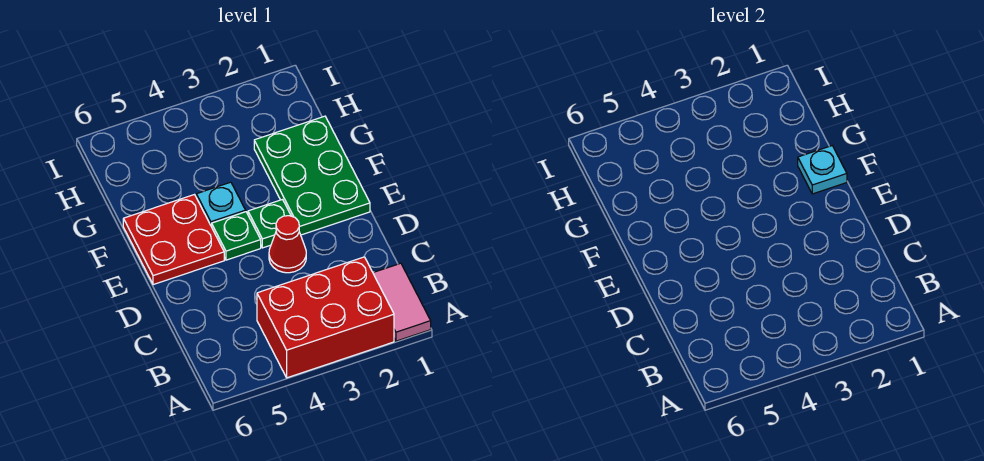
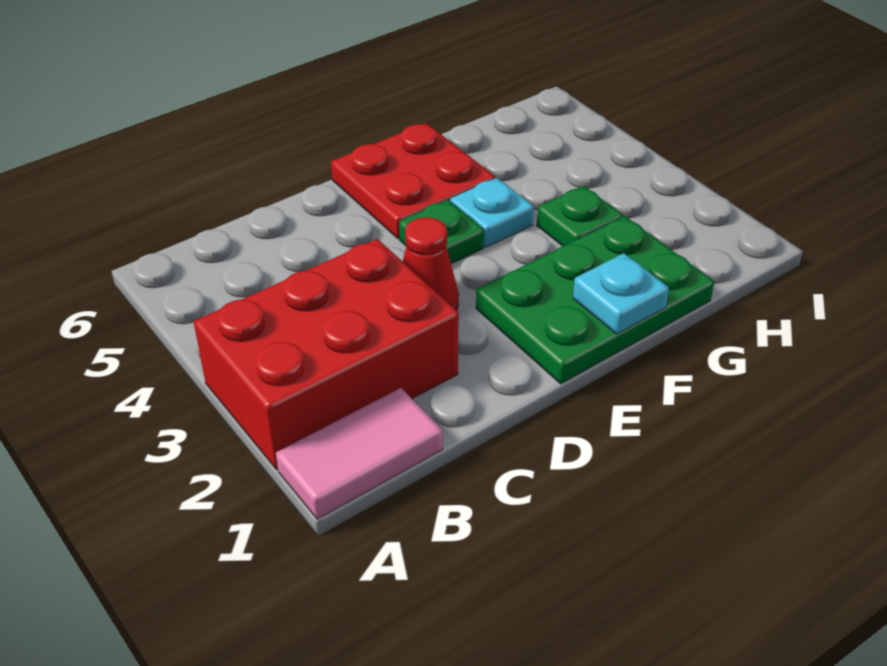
red 2x3 brick [257,257,394,378] -> red 2x3 brick turned to [193,239,459,470]
green 1x1 plate [248,200,291,248] -> green 1x1 plate moved to [537,186,623,246]

